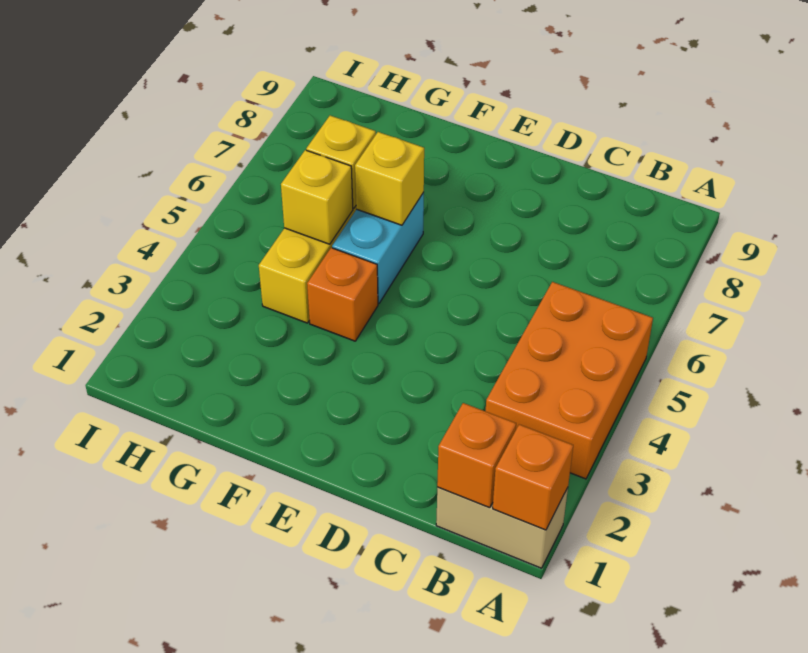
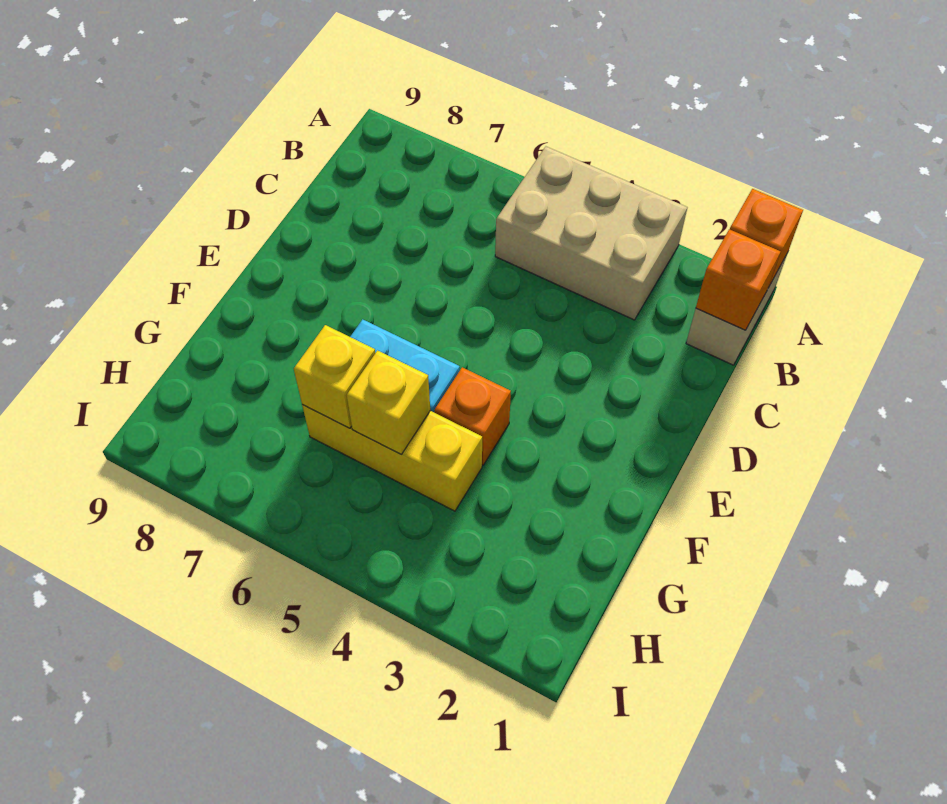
orange 2x3 brick [486,282,653,479] -> tan 2x3 brick [495,147,687,320]
yellow 1x1 brick [355,132,424,225] -> none

